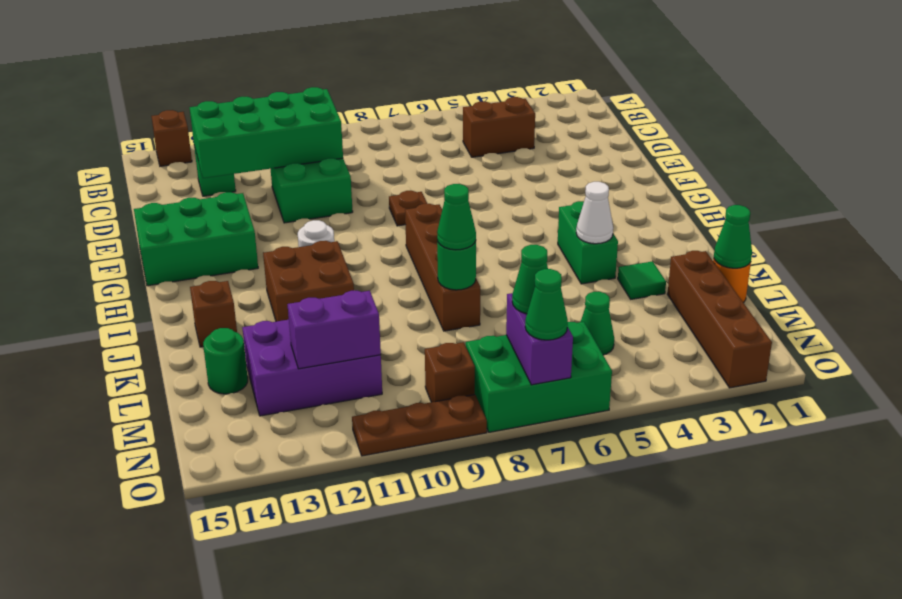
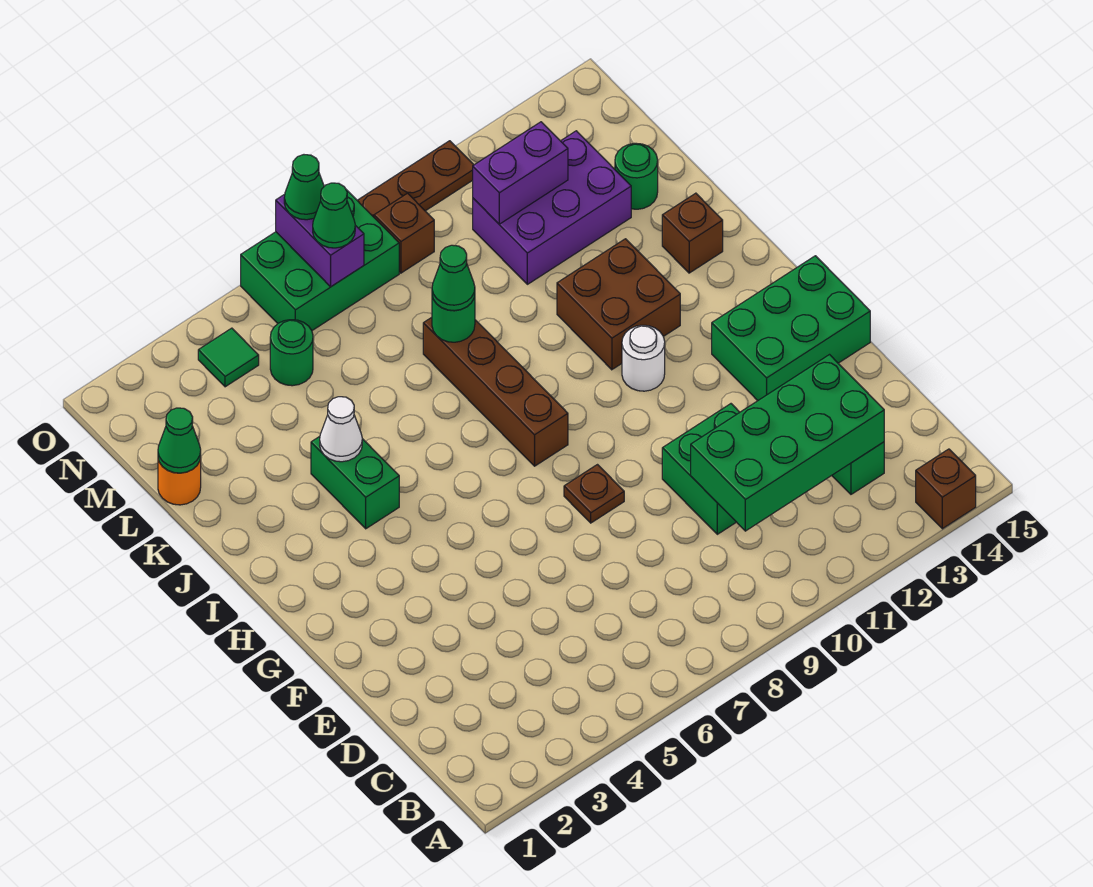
brown 1x2 brick [463,97,535,157] -> none
green 1x1 tile [618,261,666,299] -> green 1x1 tile moved to [198,328,259,387]
brown 1x4 brick [667,251,772,388] -> none
green 1x1 cone [581,292,614,355] -> green 1x1 round brick [270,320,313,386]

